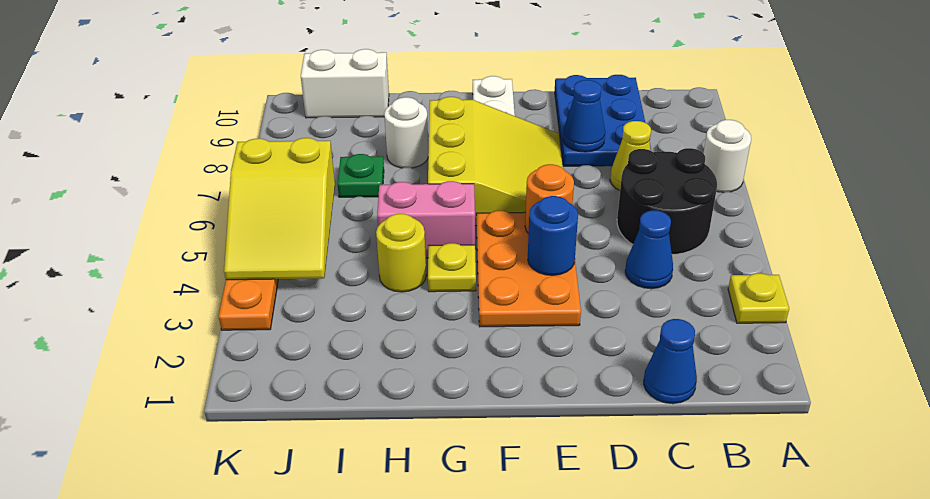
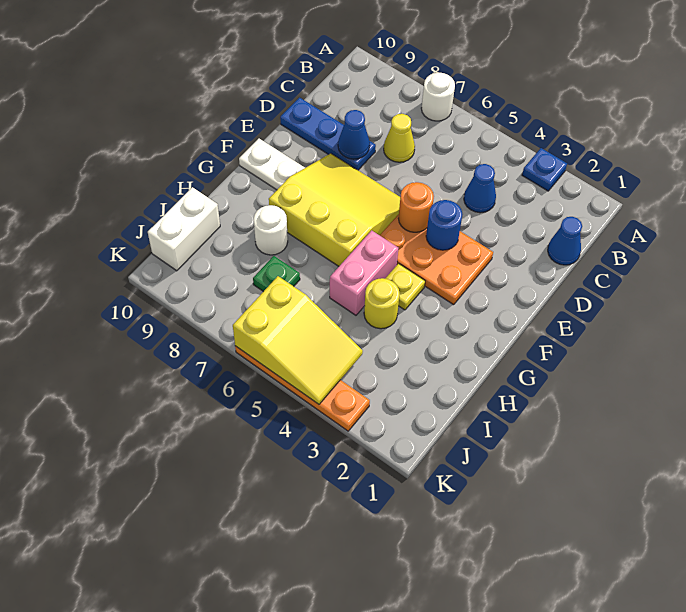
yellow 1x1 plate [728,273,789,323] -> blue 1x1 plate [522,148,567,191]
black 2x2 round brick [617,148,717,254] -> none
blue 2x3 plate [555,75,651,166] -> blue 1x3 plate [280,98,376,170]

